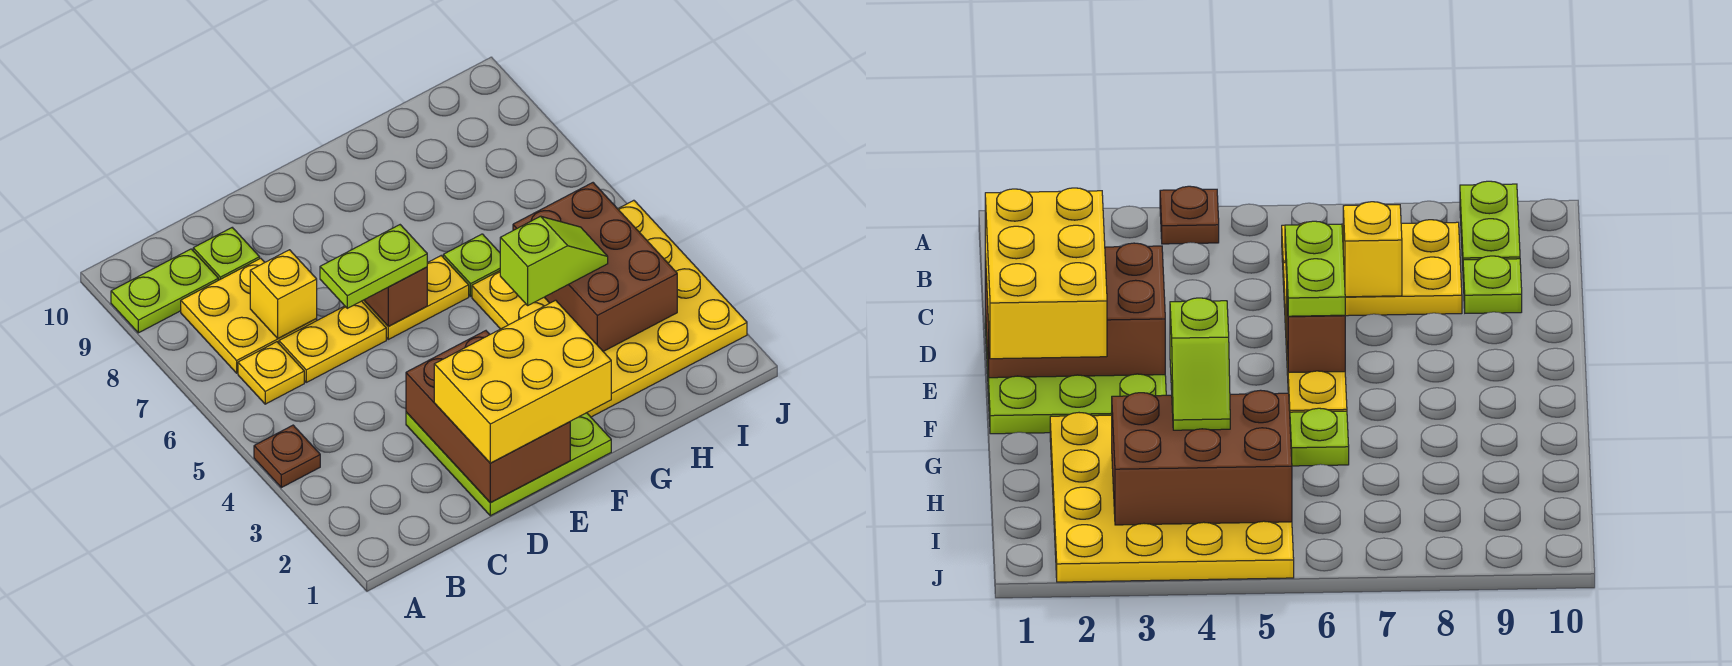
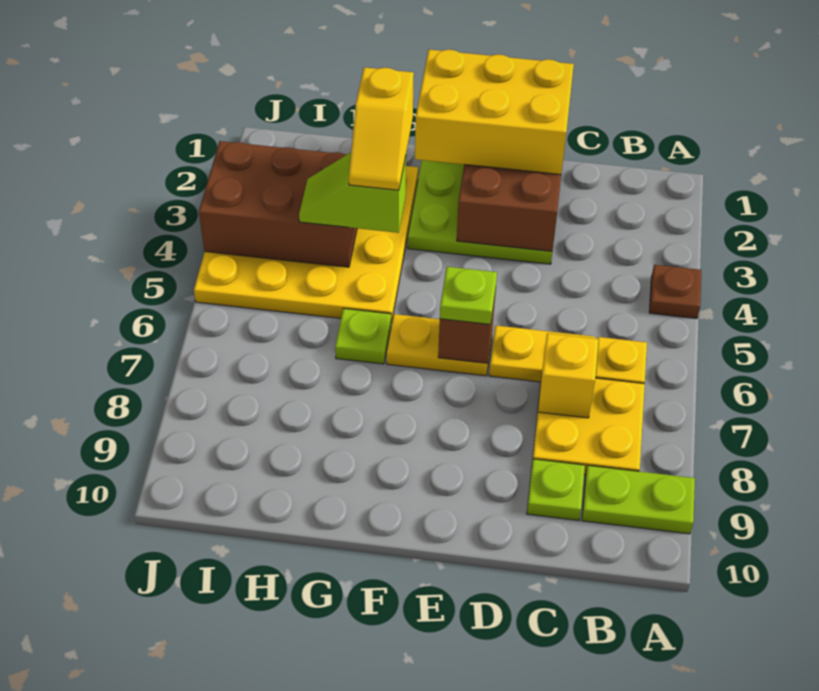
lime 1x2 plate [320,225,427,308] -> lime 1x1 plate [440,267,497,324]
none -> yellow 1x2 slope [349,67,414,190]
brown 2x3 brick [513,183,677,351] -> brown 2x3 brick turned to [199,141,357,267]

